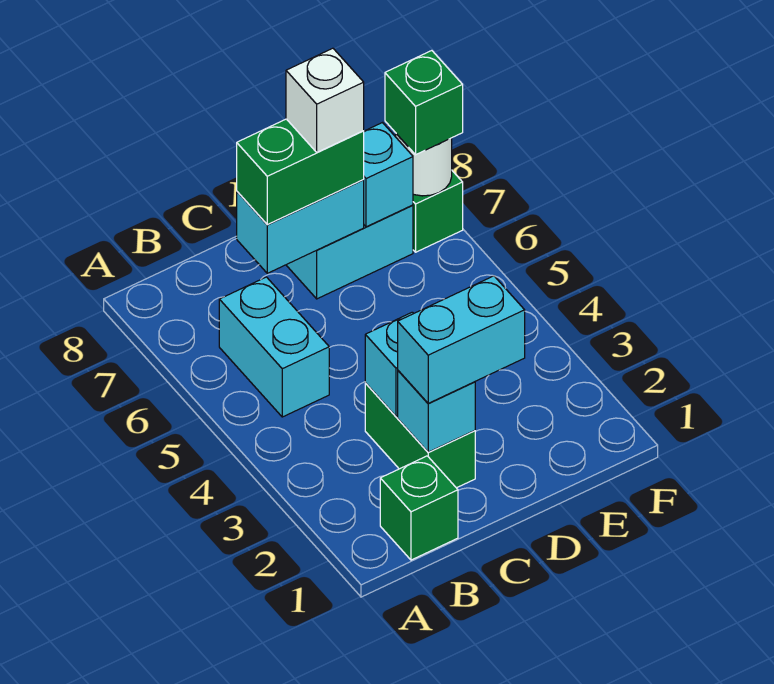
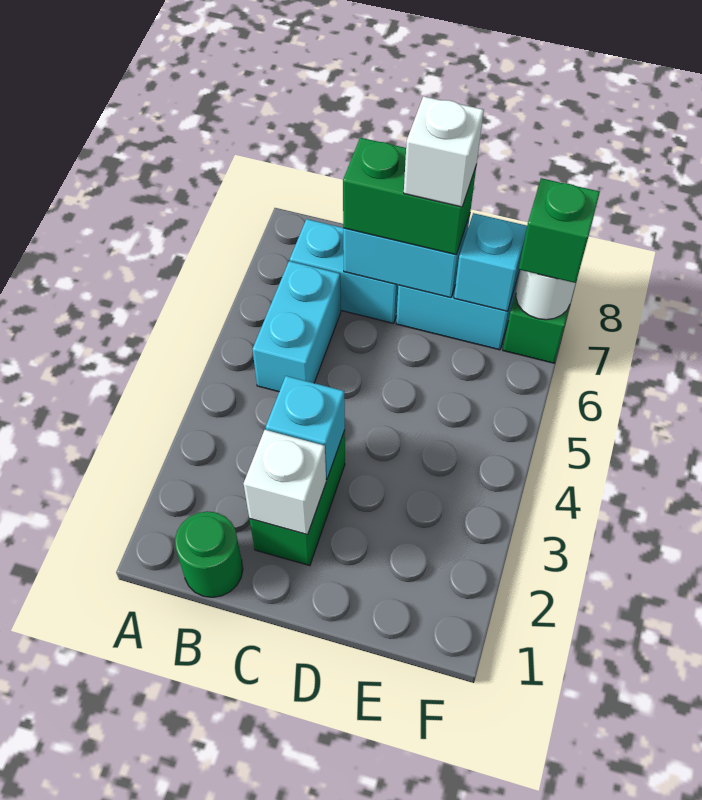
green 1x1 brick [380,456,458,560] -> green 1x1 round brick [175,511,243,597]
cyan 1x1 brick [398,371,475,452] -> white 1x1 brick [244,430,326,535]
cyan 1x2 brick [398,276,525,403] -> cyan 1x2 brick moved to [290,219,398,323]

